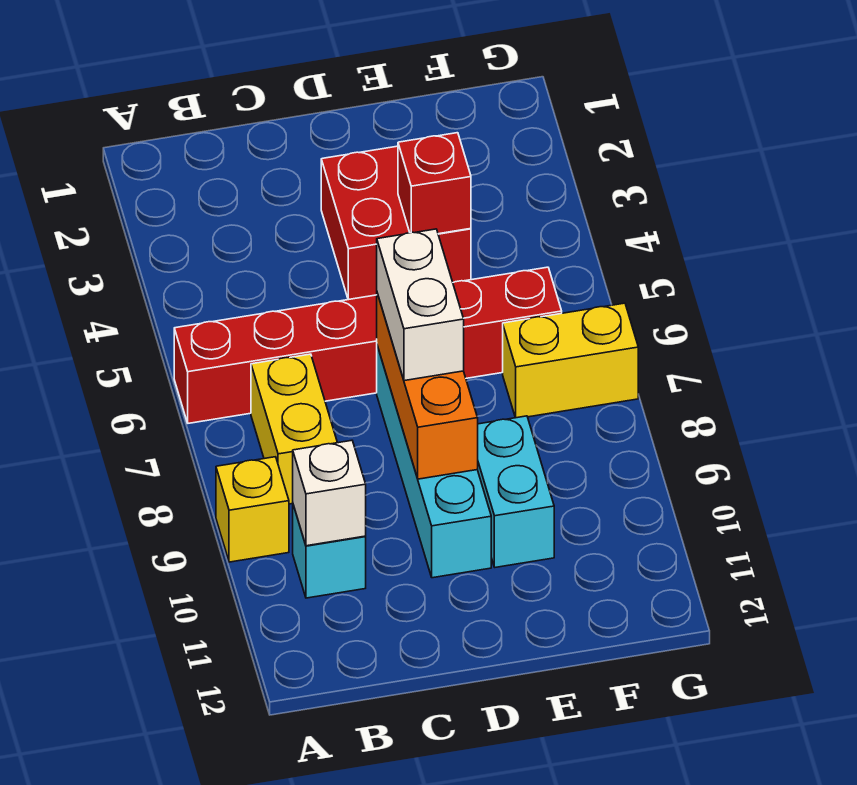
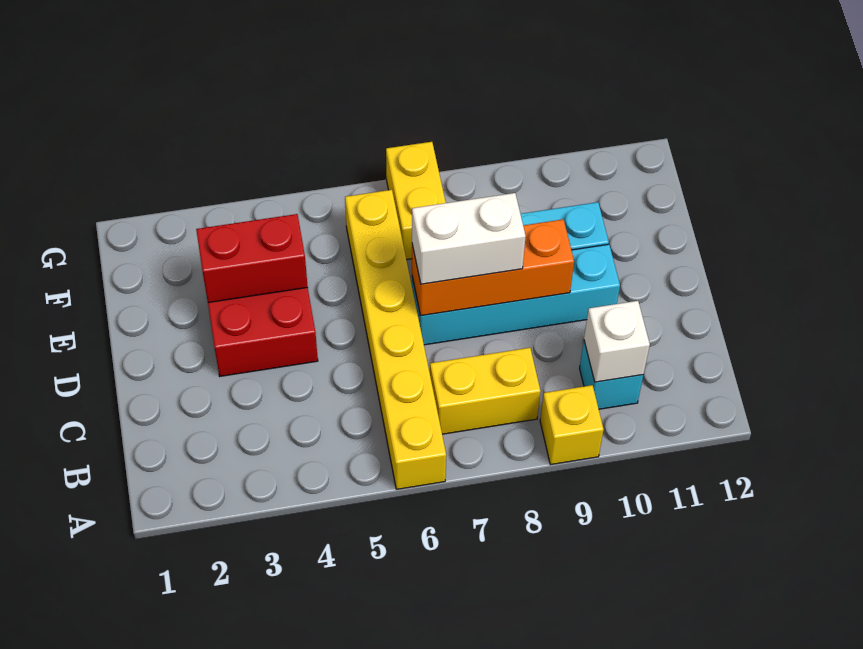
red 1x6 brick [174,267,562,423] -> yellow 1x6 brick [345,190,446,489]
red 1x1 brick [398,133,471,234] -> red 1x2 brick [196,214,308,302]

